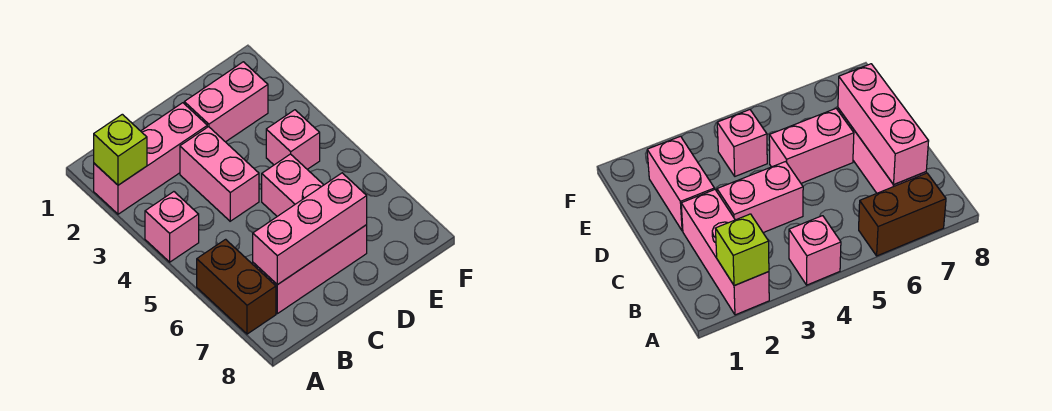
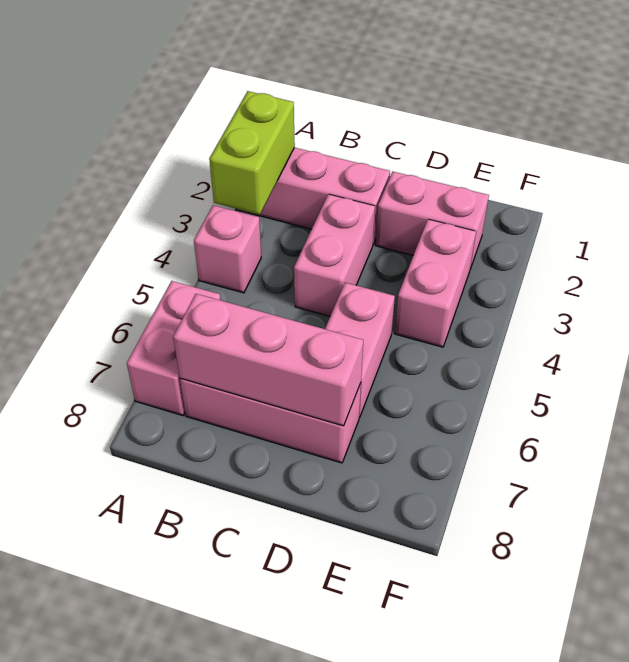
lime 1x1 brick [94,114,147,185] -> lime 1x2 brick [209,91,295,215]
brown 1x2 brick [197,239,276,334] -> pink 1x2 brick [127,281,220,415]
pink 1x1 brick [266,110,320,169] -> pink 1x2 brick [395,219,476,347]

